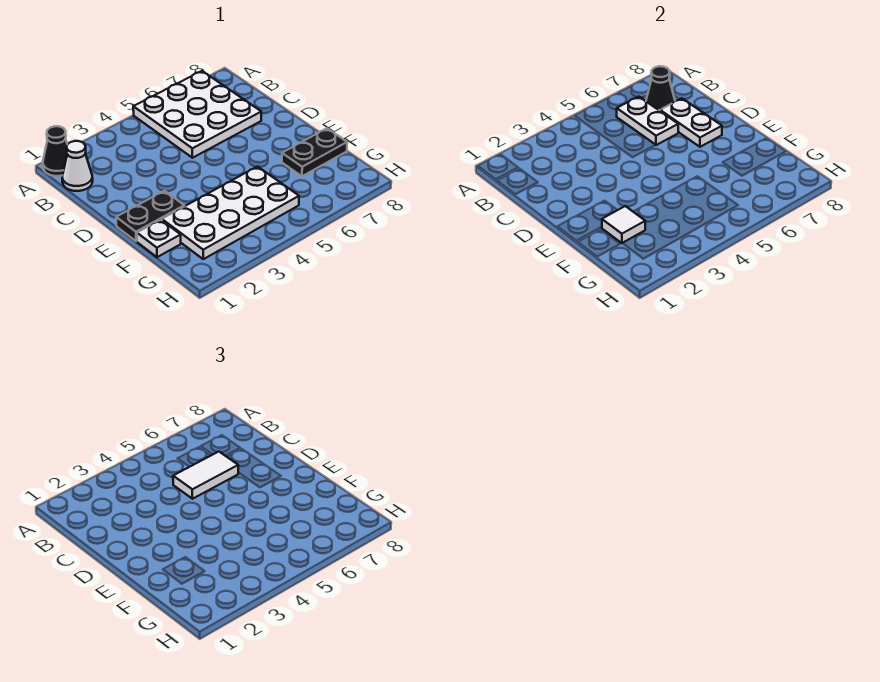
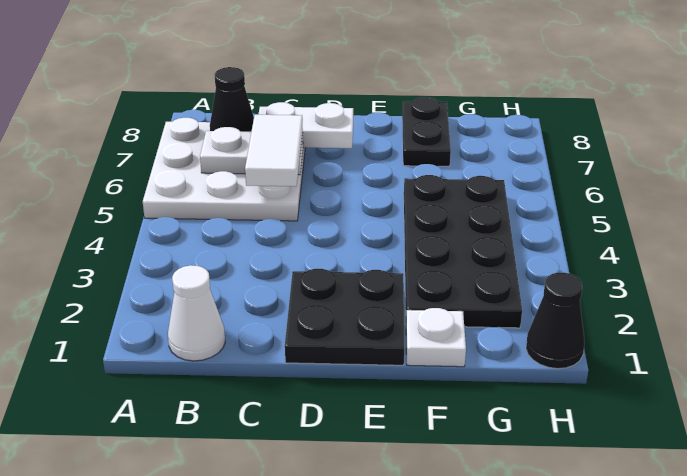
black 1x1 cone [43,126,67,176] -> black 1x1 cone moved to [526,272,584,369]
black 1x2 plate [116,191,184,241] -> black 2x2 plate [285,269,404,365]
white 2x4 plate [162,167,299,259] -> black 2x4 plate [404,175,522,328]
white 1x1 tile [602,206,645,243] -> none

